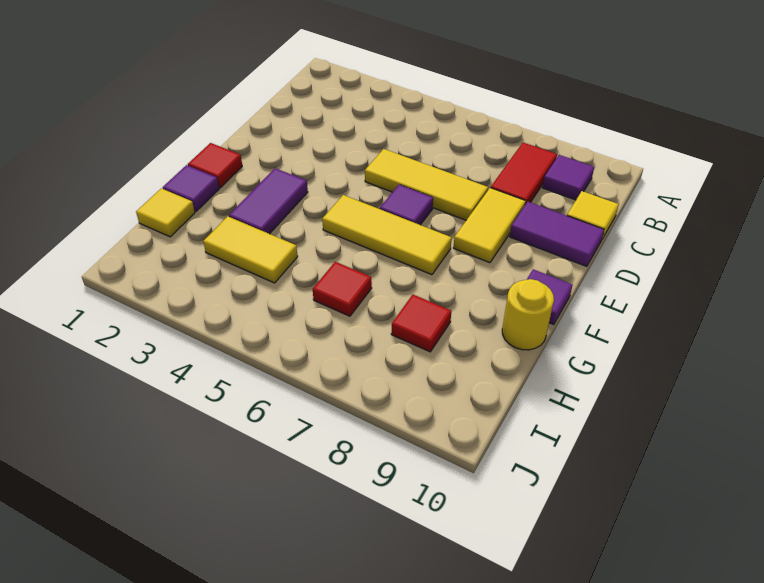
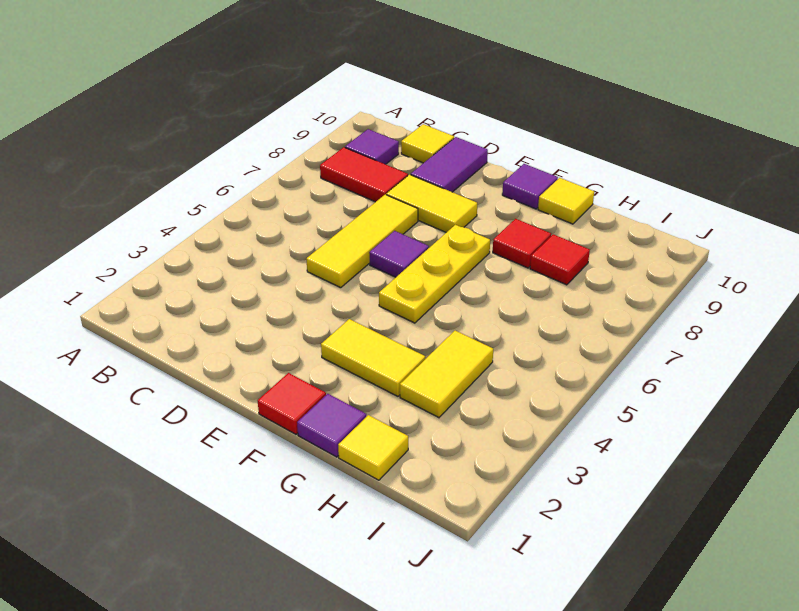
purple 1x2 tile [229,168,308,234] -> yellow 1x2 tile [321,319,425,396]
yellow 1x3 tile [322,195,452,275] -> yellow 1x3 plate [379,225,490,323]
yellow 1x1 round brick [502,279,554,350] -> yellow 1x1 tile [538,178,594,224]
red 1x1 tile [313,262,372,316] -> red 1x1 tile moved to [493,219,551,268]

